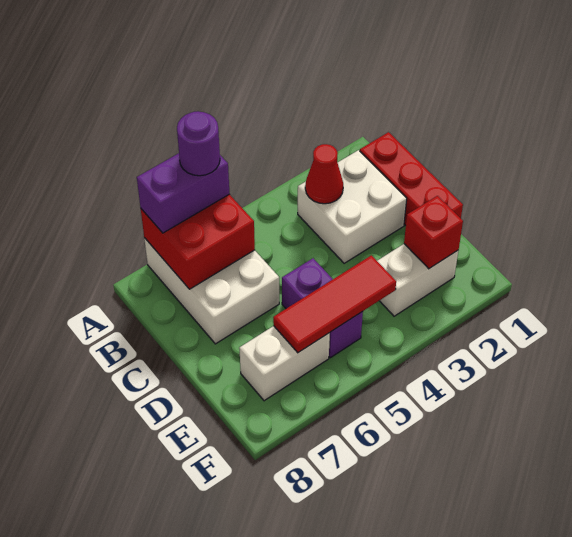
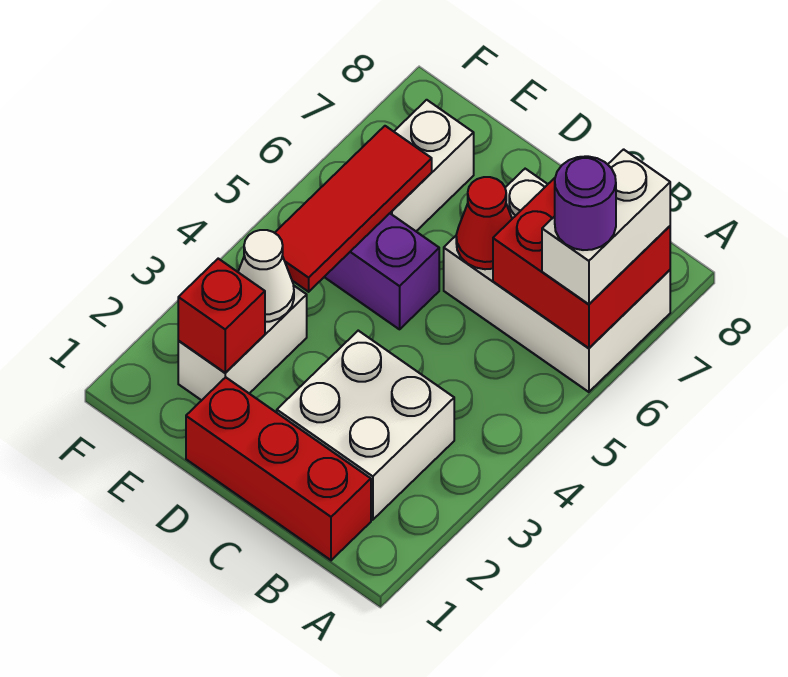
purple 1x2 brick [137,153,229,233] -> white 1x2 brick [542,149,670,304]
red 1x1 cone [305,144,343,204] -> red 1x1 cone moved to [456,177,512,269]
none -> white 1x1 cone [238,230,294,322]

